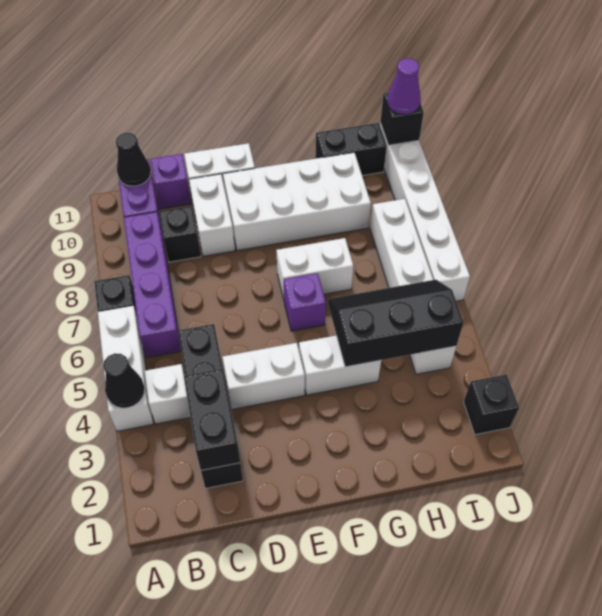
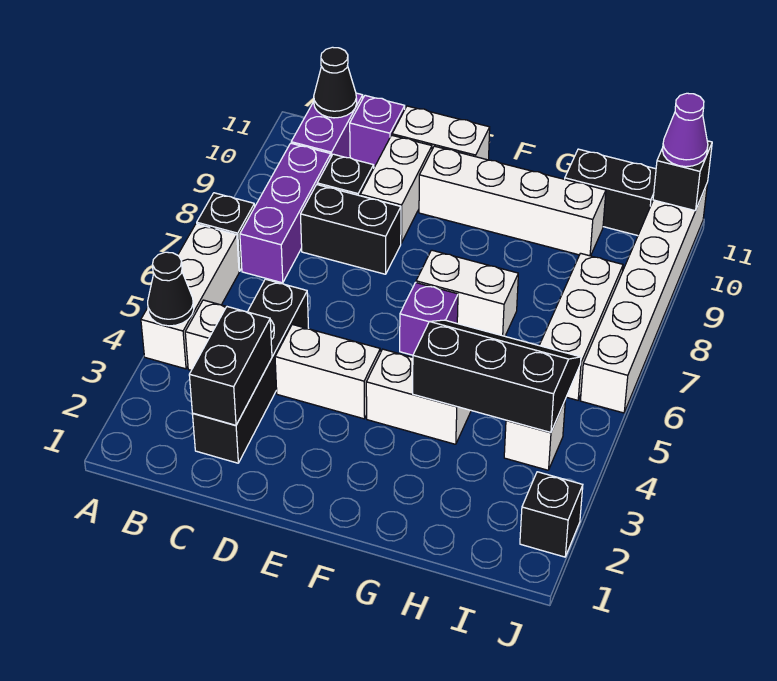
purple 1x4 brick [124,212,181,358] -> purple 1x3 brick [240,143,331,283]
none -> black 1x2 brick [301,185,401,274]
white 2x4 brick [223,153,371,251] -> white 1x4 brick [419,146,606,256]

